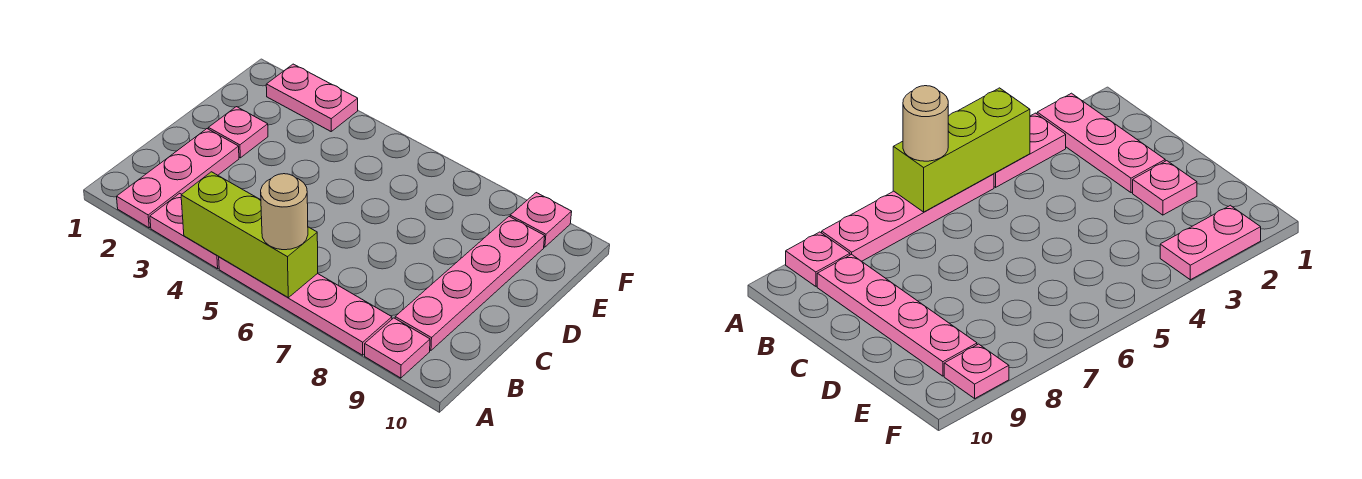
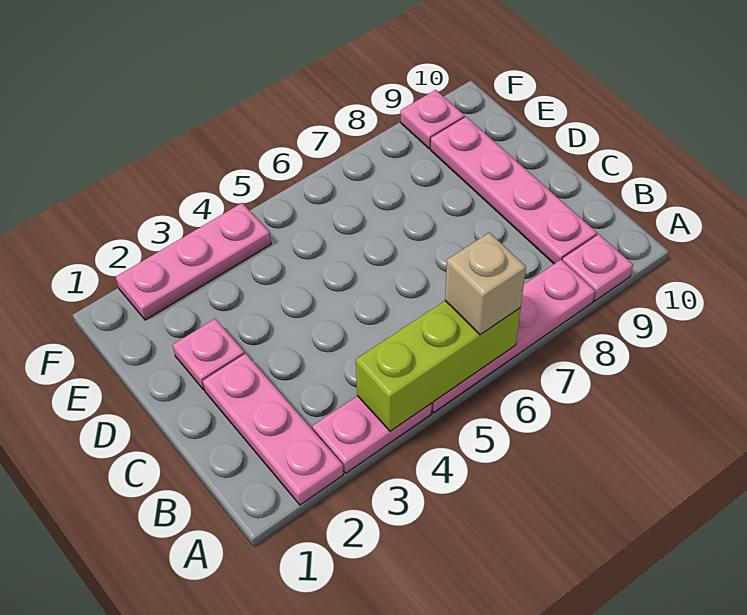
tan 1x1 round brick [261,174,308,250] -> tan 1x1 brick [445,232,526,335]
pink 1x2 plate [266,64,358,131] -> pink 1x3 plate [116,203,271,320]

